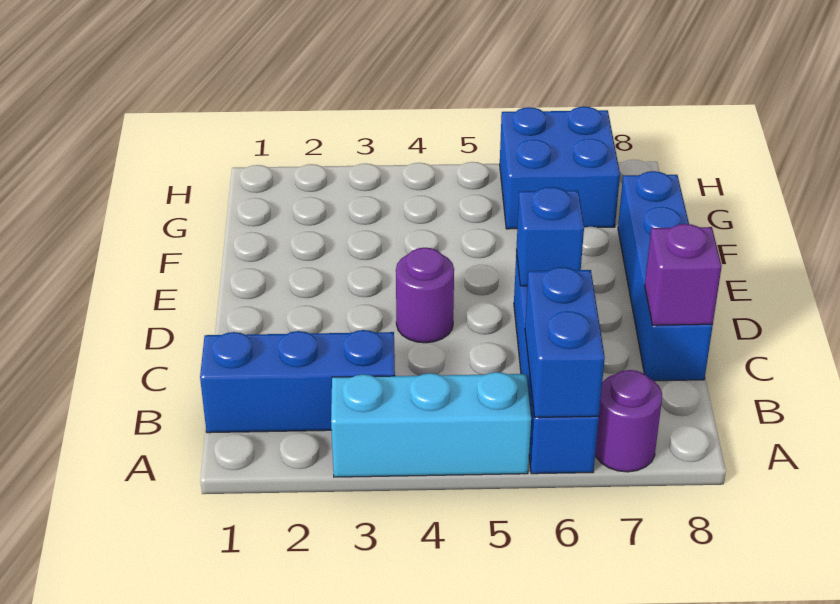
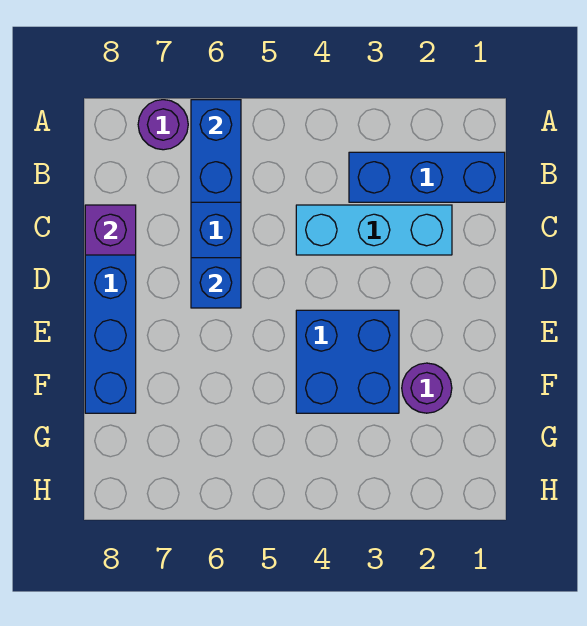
cyan 1x3 brick [331,372,531,477] -> cyan 1x3 brick moved to [296,205,452,255]
purple 1x1 round brick [396,248,454,343] -> purple 1x1 round brick moved to [402,363,452,413]
blue 2x2 brick [500,107,620,229] -> blue 2x2 brick moved to [296,310,399,413]

